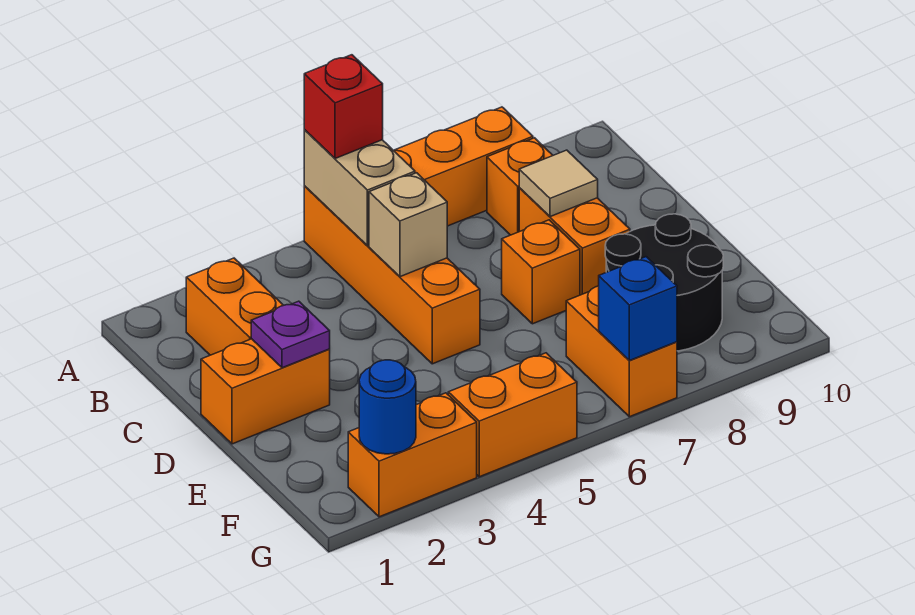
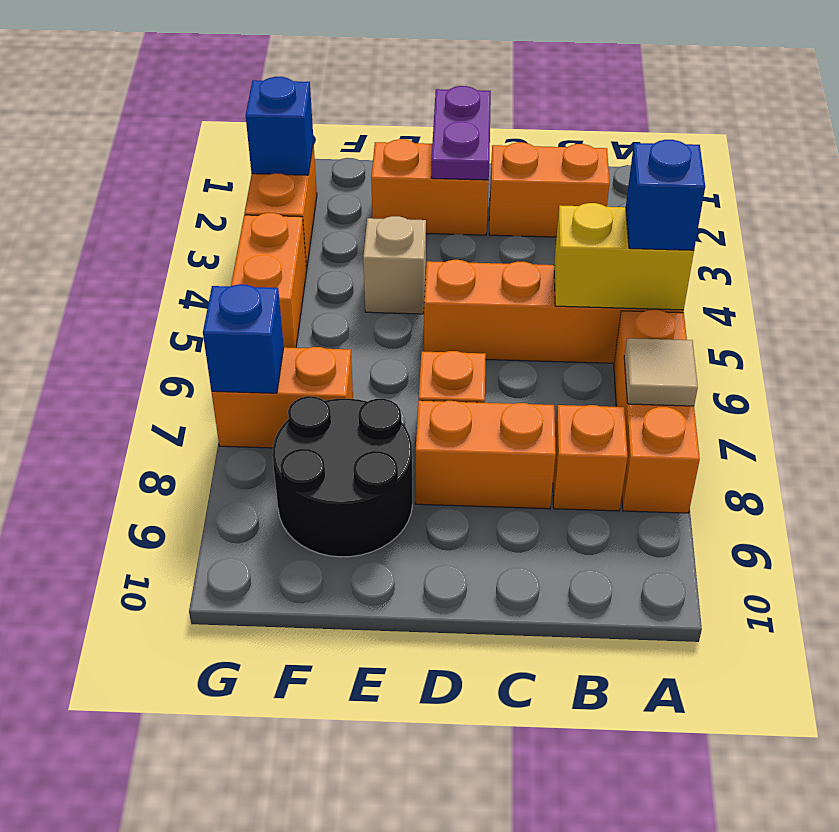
tan 1x2 brick [304,130,415,246] -> yellow 1x2 brick [554,203,694,310]
red 1x1 brick [304,55,383,159] -> blue 1x1 brick [626,140,705,250]
tan 1x1 brick [369,173,447,277] -> tan 1x1 brick moved to [363,216,426,314]
tan 1x1 tile [519,150,598,217] -> tan 1x1 tile moved to [624,338,698,406]
orange 1x2 brick [201,339,330,444] -> orange 1x2 brick turned to [371,139,489,235]
purple 1x1 plate [251,301,330,368] -> purple 1x2 plate [431,86,491,180]
blue 1x1 round brick [359,360,416,454] -> blue 1x1 brick [246,77,313,175]

